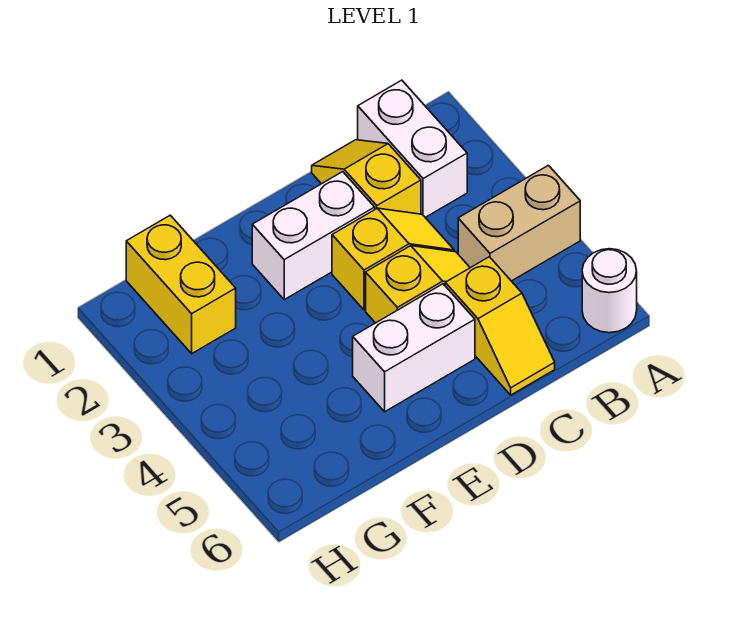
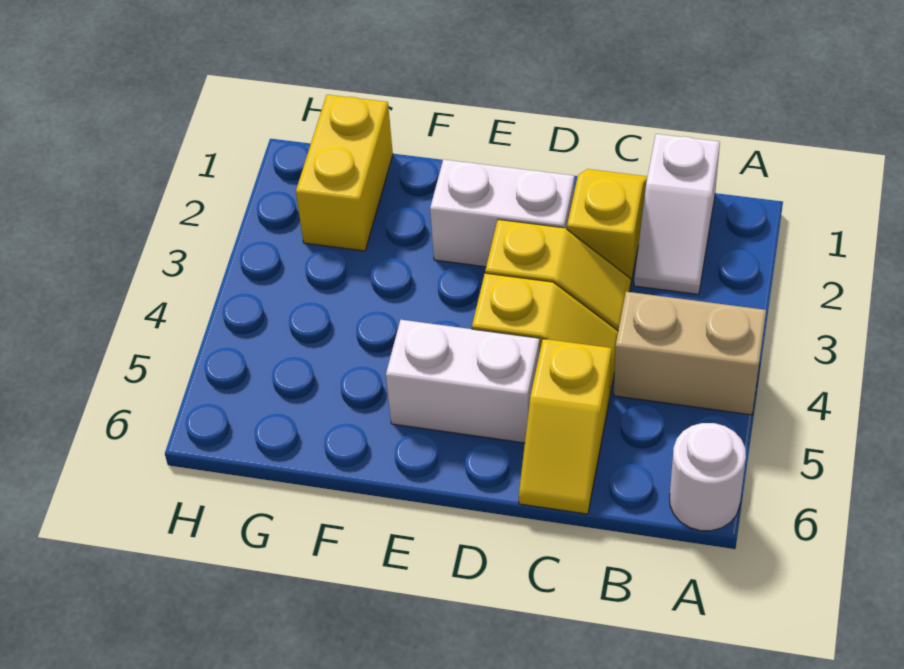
white 1x2 brick [358,80,467,217] -> white 1x2 slope [634,134,720,294]

